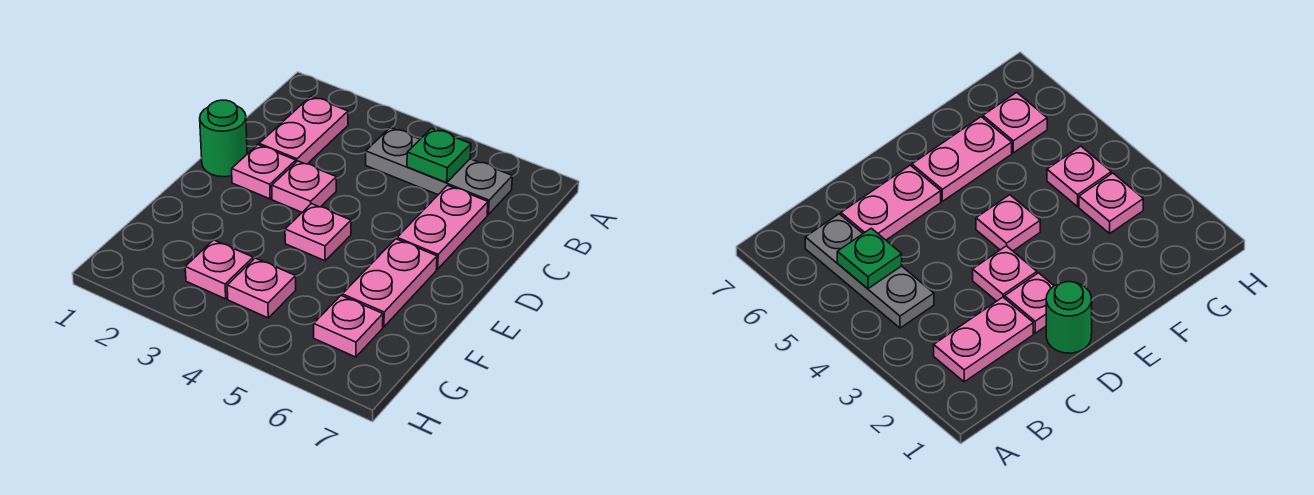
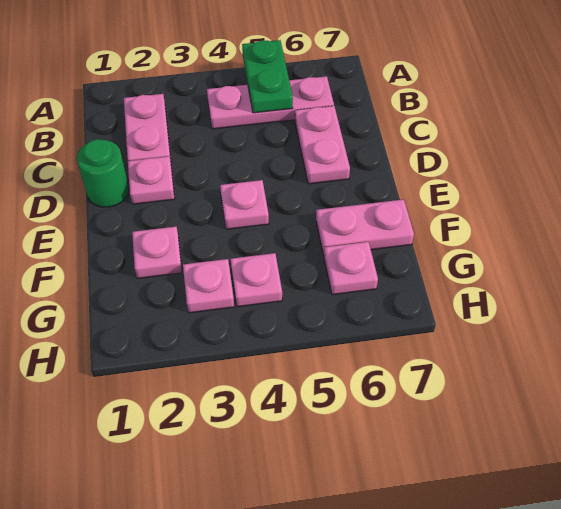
grey 1x3 plate [366,128,512,215] -> pink 1x3 plate [207,76,334,129]
green 1x1 plate [407,128,471,183] -> green 1x2 plate [242,40,293,113]
pink 1x1 plate [272,161,336,212] -> pink 1x1 plate moved to [132,227,182,279]
pink 1x2 plate [342,239,437,327] -> pink 1x2 plate turned to [316,199,414,255]

